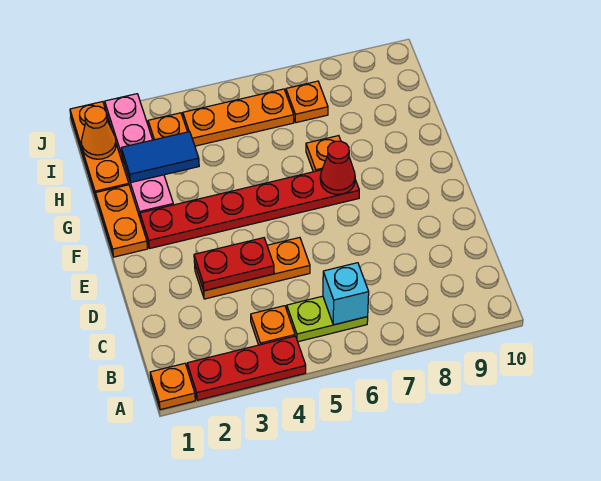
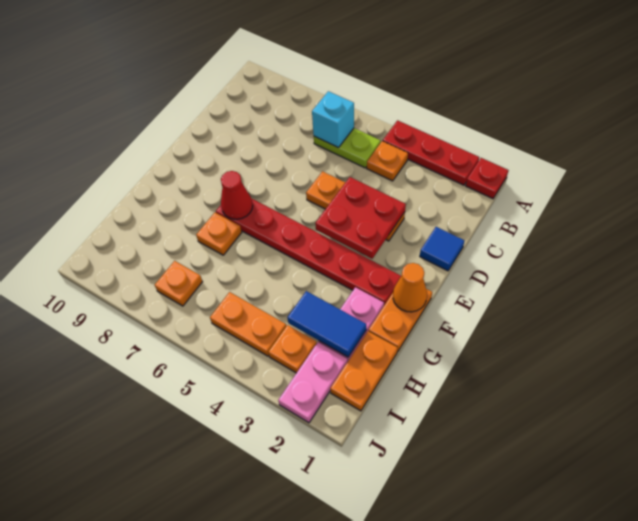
orange 1x1 plate [150,363,195,410] -> red 1x1 plate [466,158,509,199]
none -> blue 1x1 tile [420,227,464,271]
red 1x2 plate [194,238,274,291] -> red 2x2 plate [315,177,406,259]
orange 1x3 plate [70,102,129,198] -> orange 1x2 plate [330,331,398,411]
orange 1x1 cone [81,106,116,159] -> orange 1x1 cone moved to [393,263,427,312]
orange 1x3 plate [183,89,294,146] -> orange 1x2 plate [210,292,286,356]

